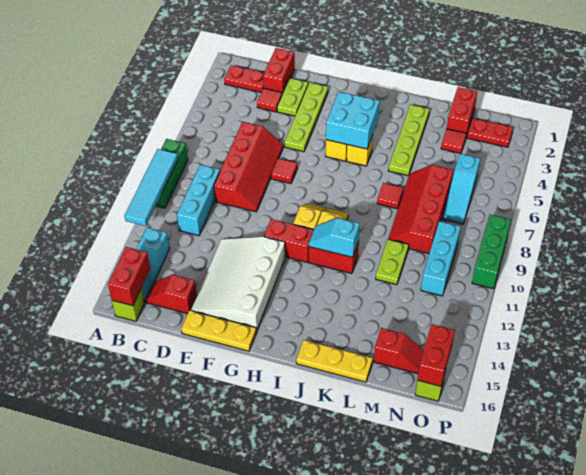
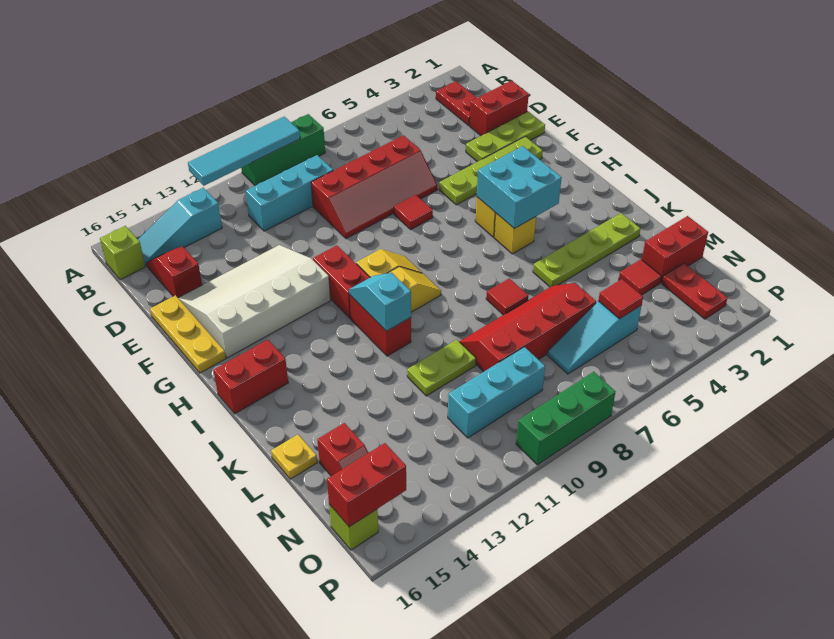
red 1x2 brick [108,247,150,306] -> red 1x2 brick moved to [213,340,288,414]
red 1x1 tile [257,88,282,112] -> red 1x1 tile moved to [598,279,643,319]
lime 1x2 plate [277,78,308,116] -> lime 1x3 plate [466,111,545,162]
yellow 1x3 plate [296,340,373,382] -> yellow 1x1 plate [271,435,317,479]

